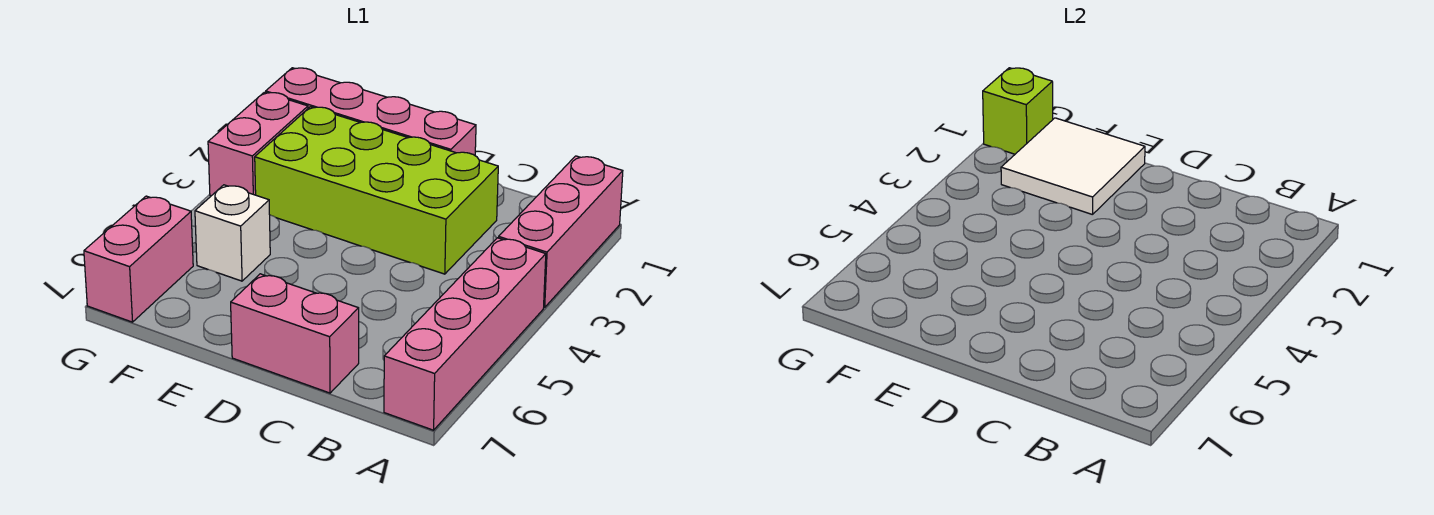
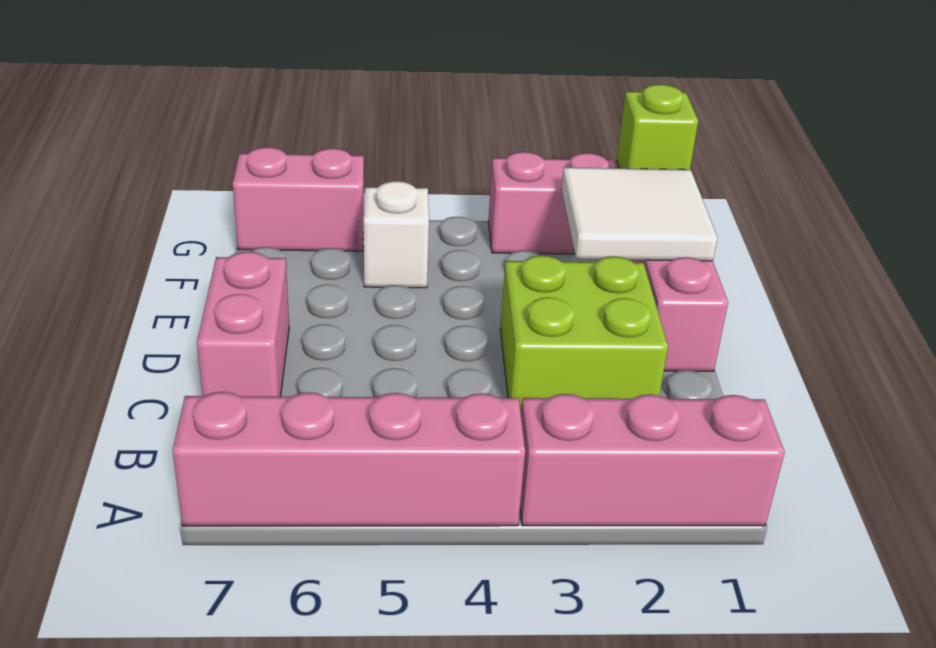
lime 2x4 brick [255,107,498,274] -> lime 2x2 brick [500,255,668,412]

